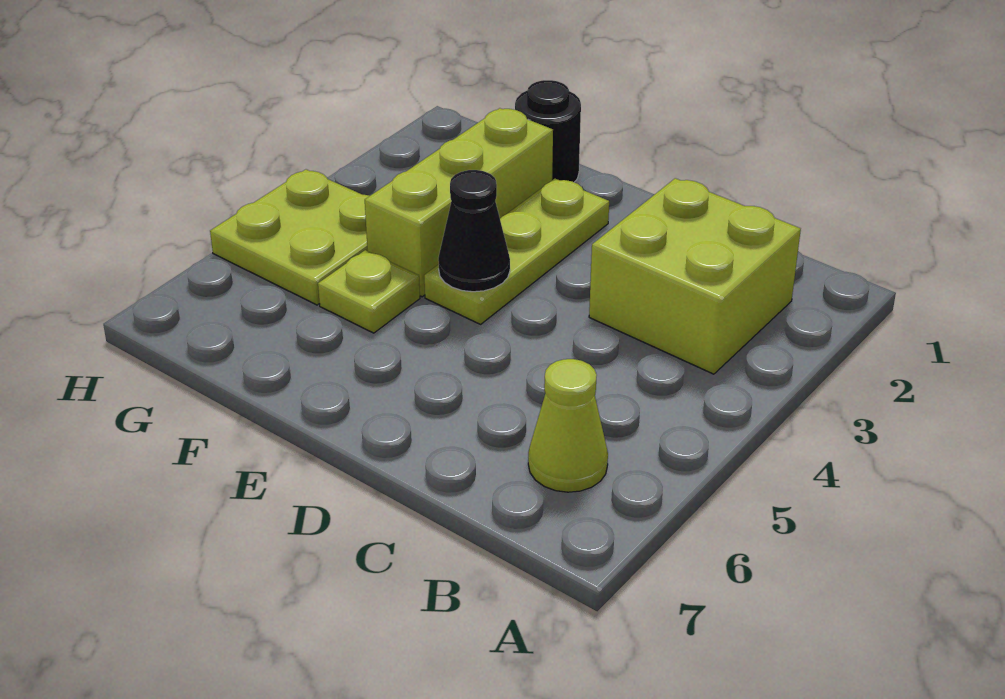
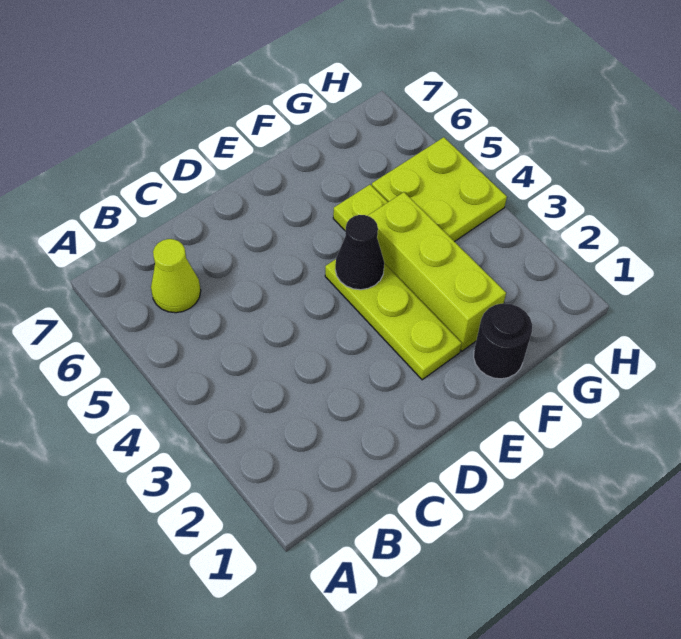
lime 2x2 brick [589,178,801,374] -> none

